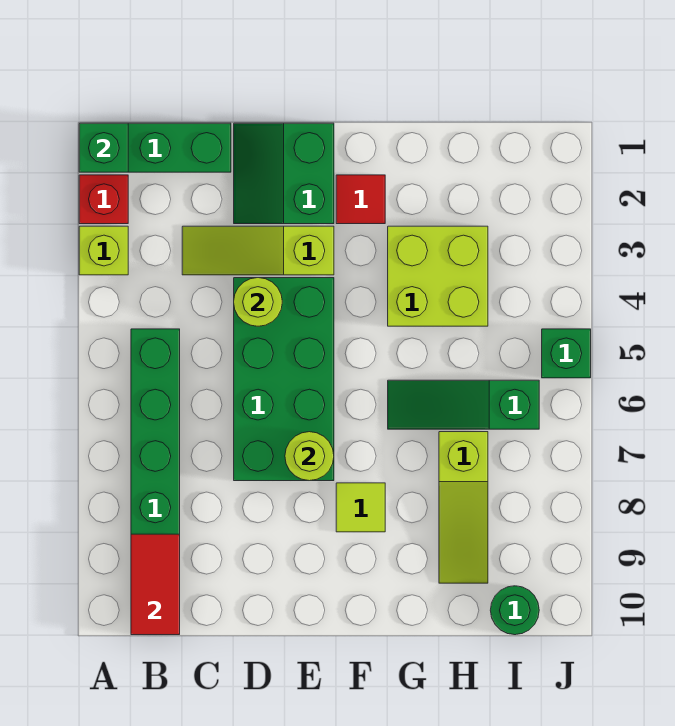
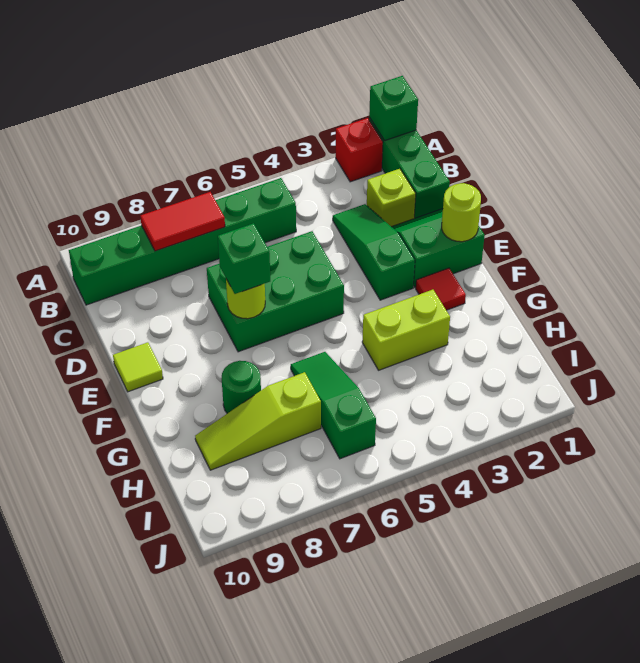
lime 1x1 brick [79,226,128,275] -> lime 1x1 brick moved to [367,169,416,227]
red 1x2 tile [131,534,180,635] -> red 1x2 tile moved to [140,192,225,251]
lime 1x3 slope [182,226,334,275] -> green 1x3 slope [333,204,415,300]
green 2x4 brick [234,278,334,481] -> green 2x3 brick [207,231,344,352]
lime 1x1 round brick [234,278,282,326] -> lime 1x1 round brick moved to [442,183,481,242]
lime 1x1 tile [336,483,385,532] -> lime 1x1 tile moved to [113,342,163,392]
lime 2x2 brick [388,226,488,326] -> lime 1x2 brick [362,290,450,370]
green 1x1 round brick [490,586,539,635] -> green 1x1 round brick moved to [222,361,261,413]
green 1x1 brick [542,329,591,378] -> green 1x1 brick moved to [218,223,270,294]

